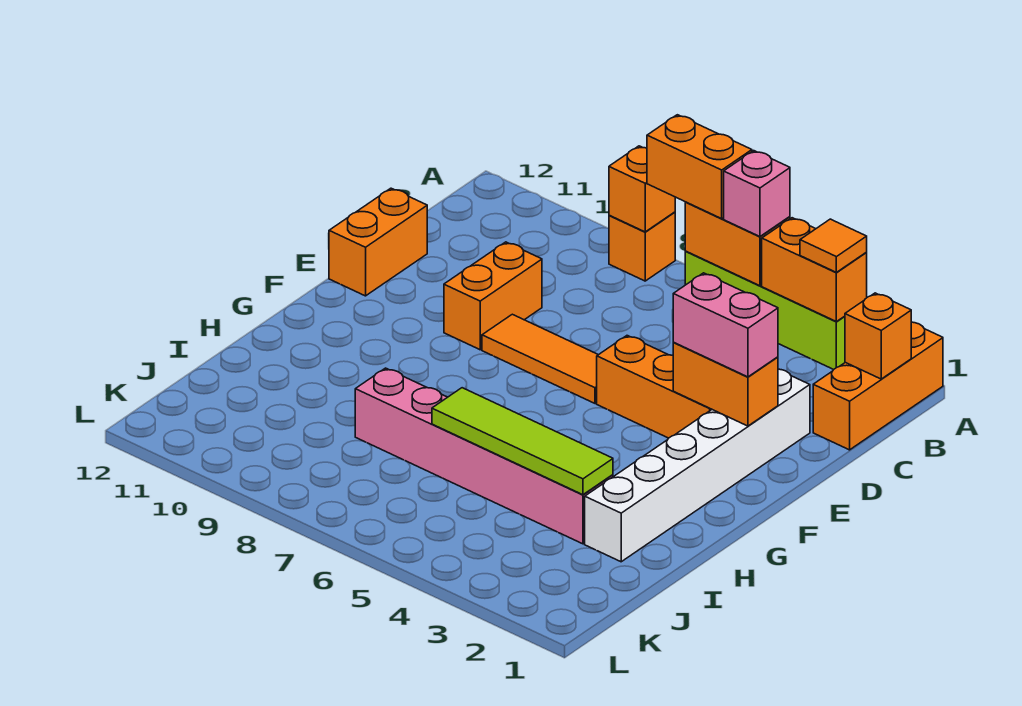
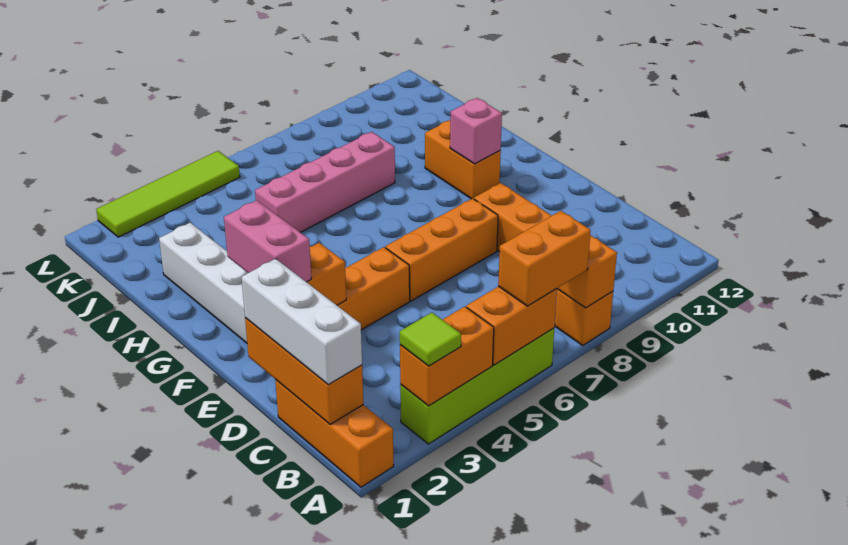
orange 1x1 tile [800,219,867,272] -> lime 1x1 tile [400,313,461,366]
pink 1x1 brick [724,151,790,237] -> pink 1x1 brick moved to [450,98,502,164]
orange 1x1 brick [845,293,911,379] -> orange 1x3 brick [245,318,363,424]
none -> white 1x3 brick [241,259,362,384]
orange 1x2 brick [329,188,427,296] -> orange 1x2 brick moved to [425,120,501,199]
pink 1x2 brick [673,273,778,377] -> pink 1x2 brick turned to [224,200,311,282]
orange 1x3 tile [482,314,598,403] -> orange 1x3 brick [385,198,498,301]
pink 1x6 brick [355,368,613,544] -> pink 1x4 brick [255,132,395,232]
lime 1x4 tile [432,388,613,495] -> lime 1x4 tile moved to [96,151,240,237]

